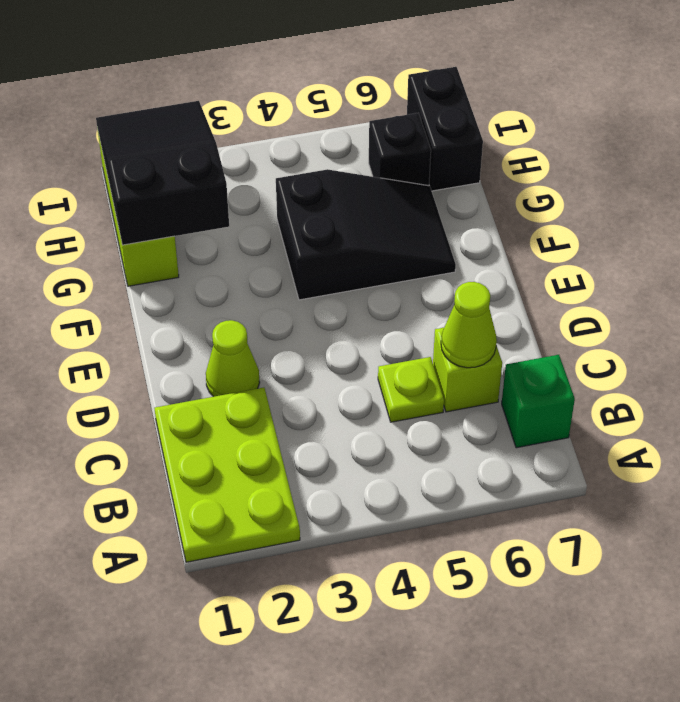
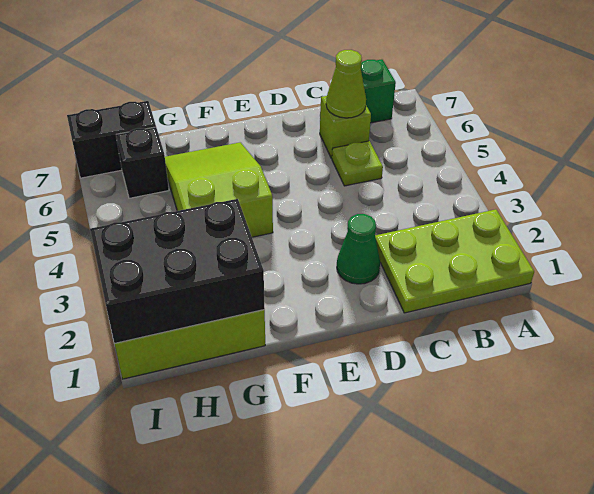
lime 1x1 cone [206,320,260,397] -> green 1x1 cone [337,214,380,284]
black 2x3 slope [276,169,456,300] -> lime 2x3 slope [165,142,273,237]
black 2x3 slope [96,101,229,245] -> black 2x3 brick [90,199,265,343]

